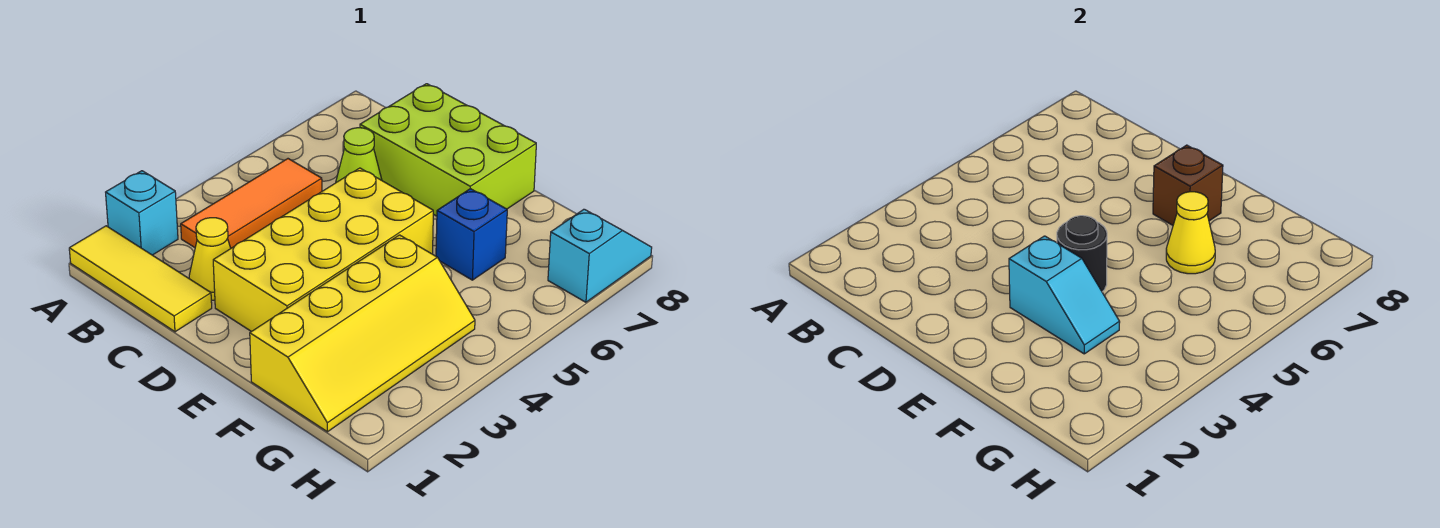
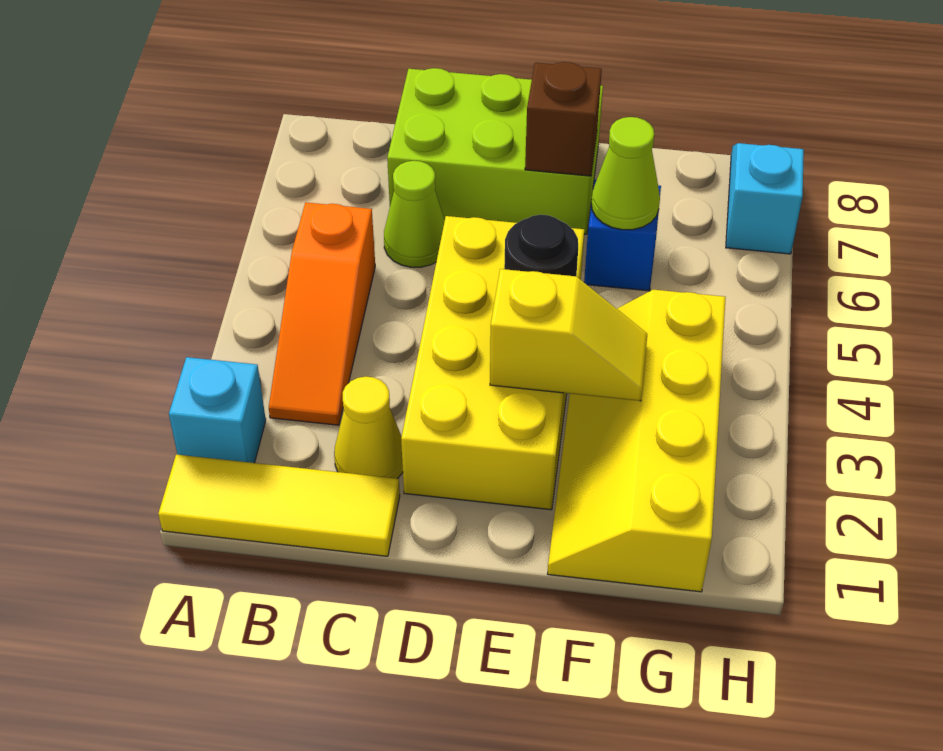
orange 1x3 tile [181,159,322,248] -> orange 1x3 slope [269,202,375,425]
cyan 1x2 slope [1009,236,1120,354] -> yellow 1x2 slope [490,269,647,401]
yellow 2x4 slope [250,235,475,432] -> yellow 2x4 slope turned to [548,290,726,592]
yellow 1x1 cone [1166,192,1215,274] -> lime 1x1 cone [591,117,660,230]

